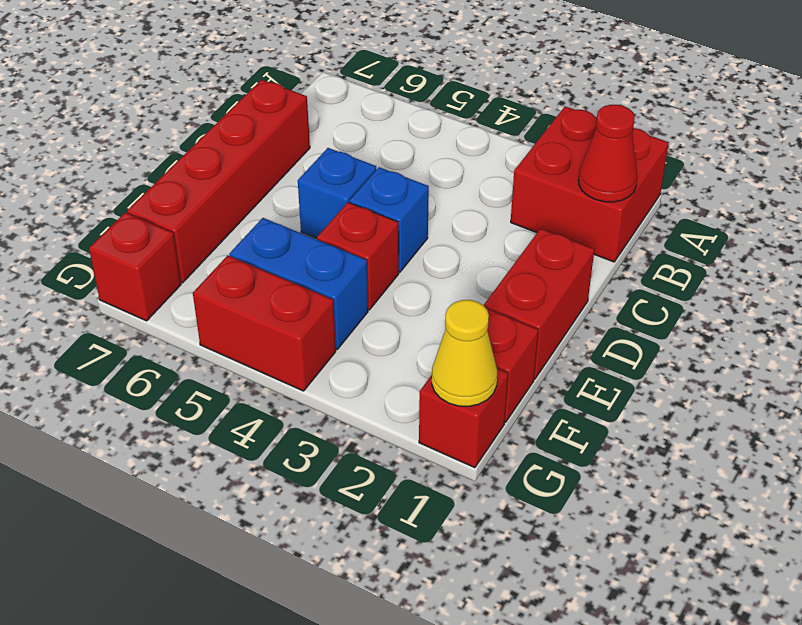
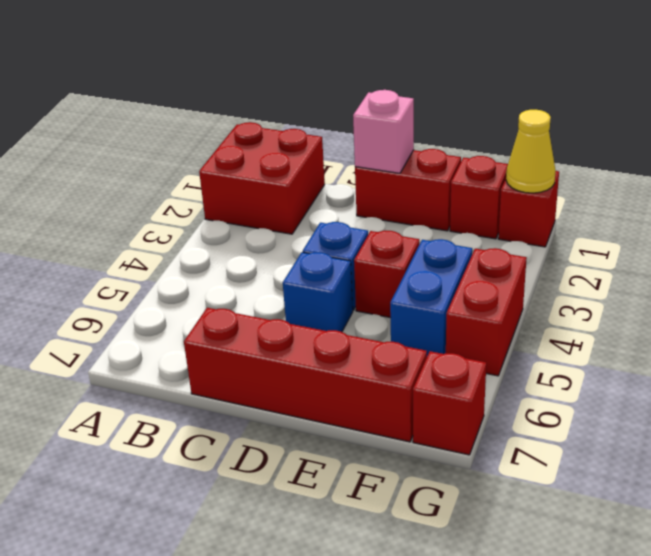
red 1x1 cone [579,105,637,202] -> none
none -> pink 1x1 brick [353,90,414,173]

